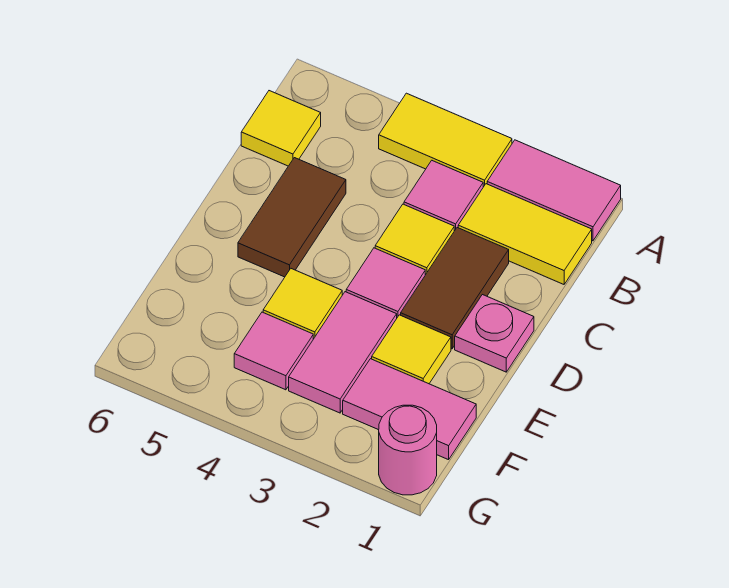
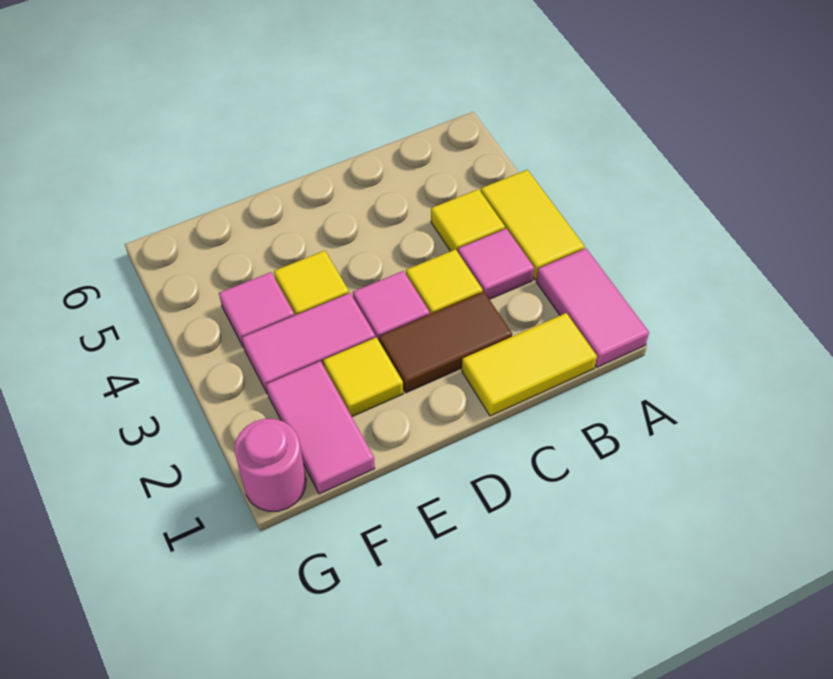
yellow 1x2 tile [458,184,592,284] -> yellow 1x2 tile turned to [462,313,597,416]
yellow 1x1 tile [241,91,321,166] -> yellow 1x1 tile moved to [431,189,505,252]
brown 1x2 tile [238,158,346,277] -> none
pink 1x1 plate [455,295,534,372] -> none

